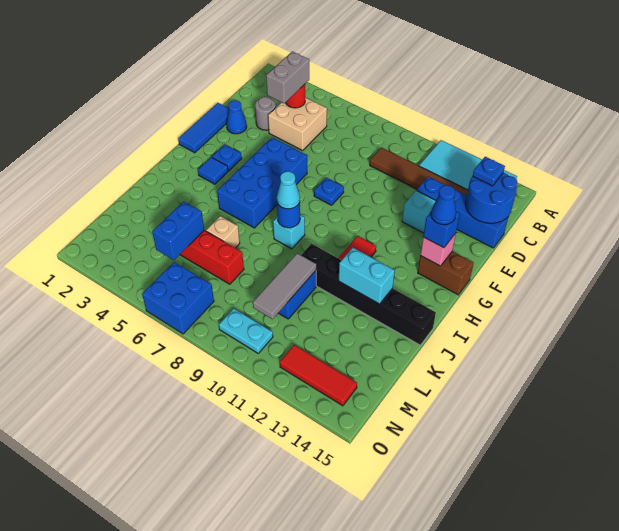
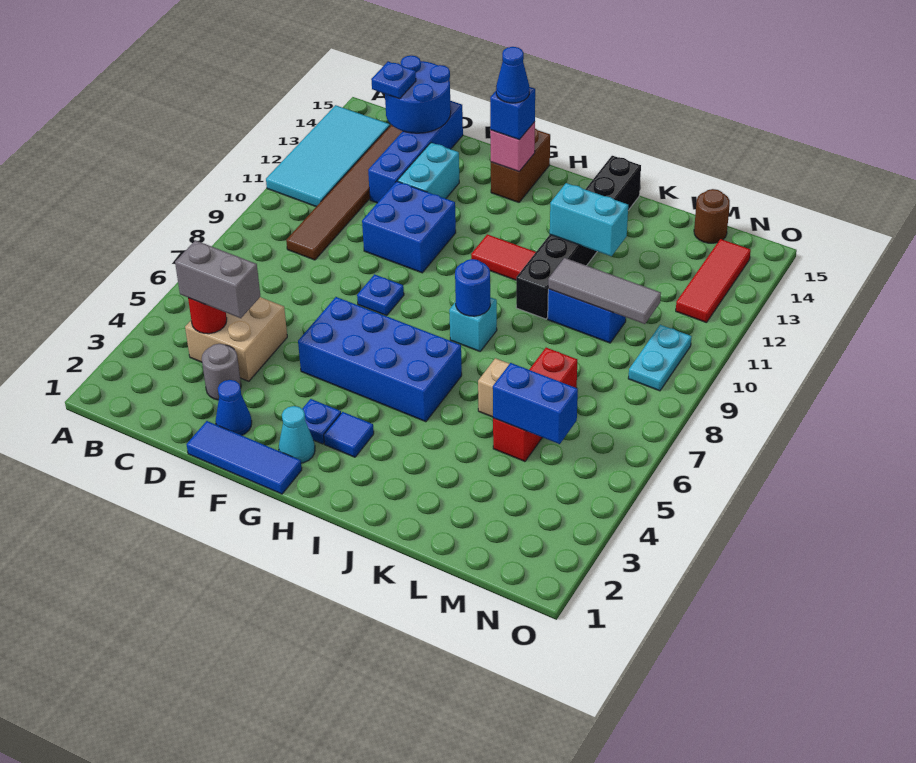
cyan 1x1 cone [277,171,300,209] -> cyan 1x1 cone moved to [279,406,315,463]
cyan 1x2 brick [339,248,395,304] -> cyan 1x2 brick turned to [550,183,628,256]
none -> brown 1x1 round brick [694,189,730,243]
blue 2x2 brick [142,262,214,334] -> blue 2x2 brick moved to [362,181,456,273]

